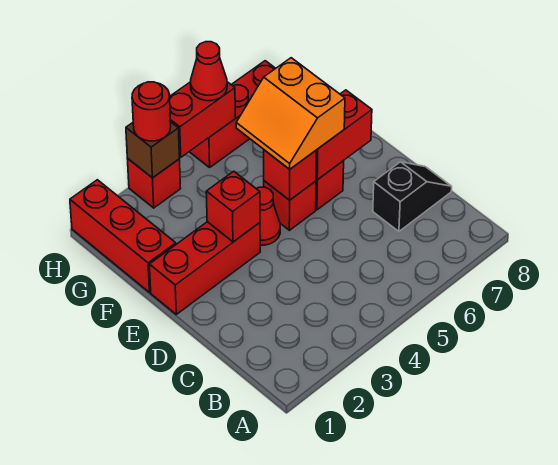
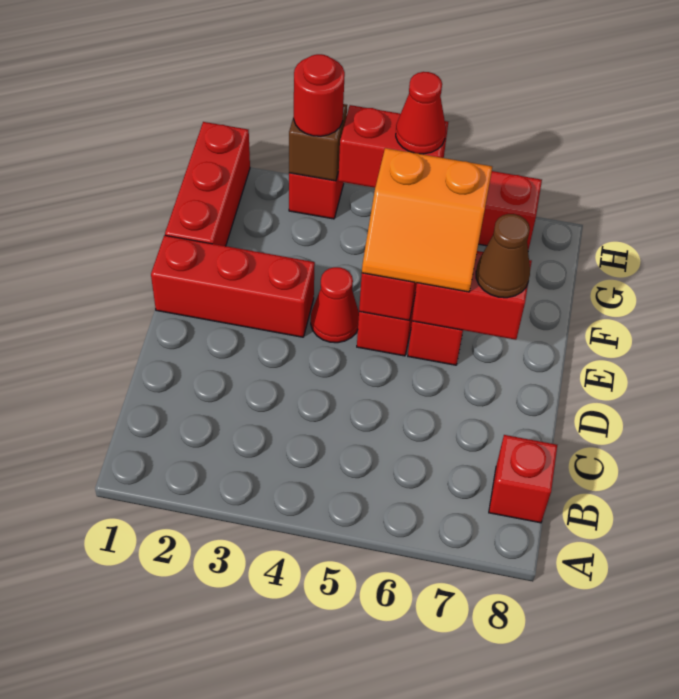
black 1x2 slope [373,162,452,231] -> none
red 1x1 brick [206,171,260,242] -> red 1x1 brick moved to [489,435,557,523]
orange 2x2 slope [236,58,345,169] -> orange 2x2 slope turned to [362,148,492,292]
none -> brown 1x1 cone [476,214,530,298]

